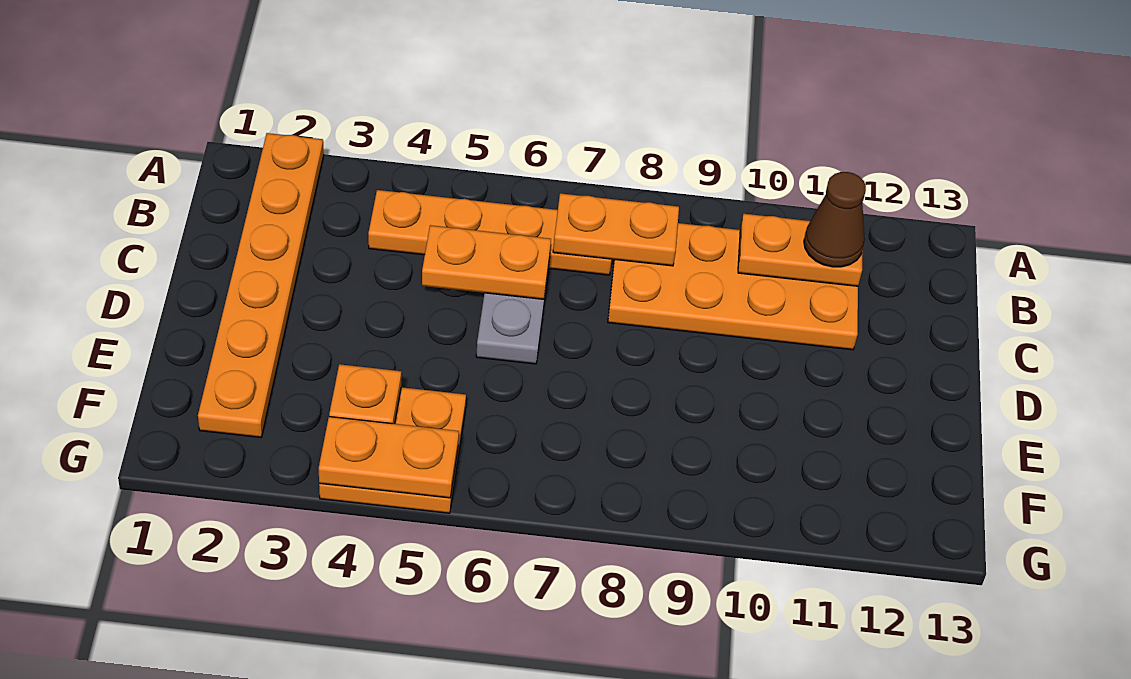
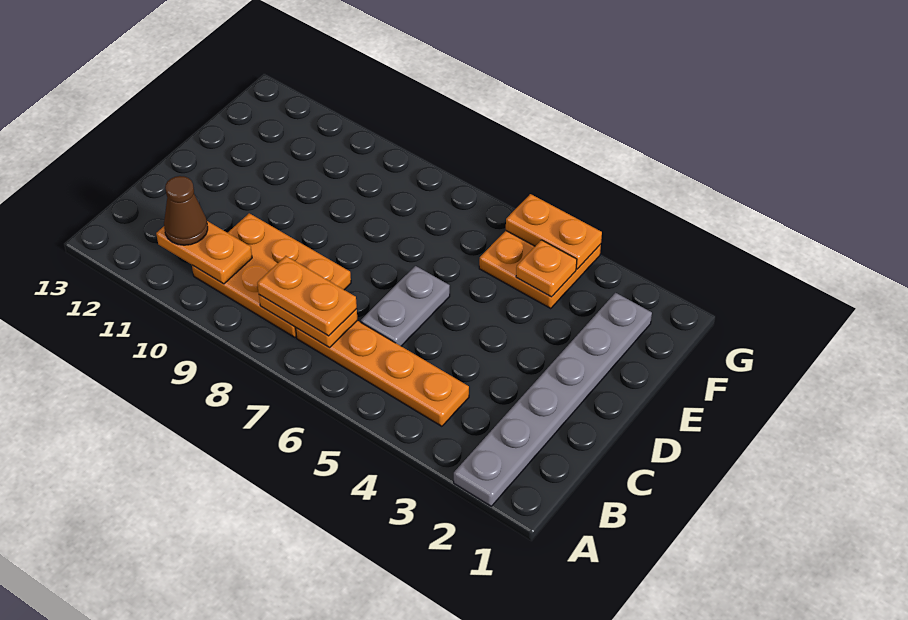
orange 1x6 plate [198,133,324,437] -> grey 1x6 plate [454,293,652,506]
orange 2x4 plate [608,223,858,350] -> orange 2x3 plate [192,213,351,337]
orange 1x2 plate [422,225,551,299] -> orange 1x2 plate moved to [257,256,357,336]

